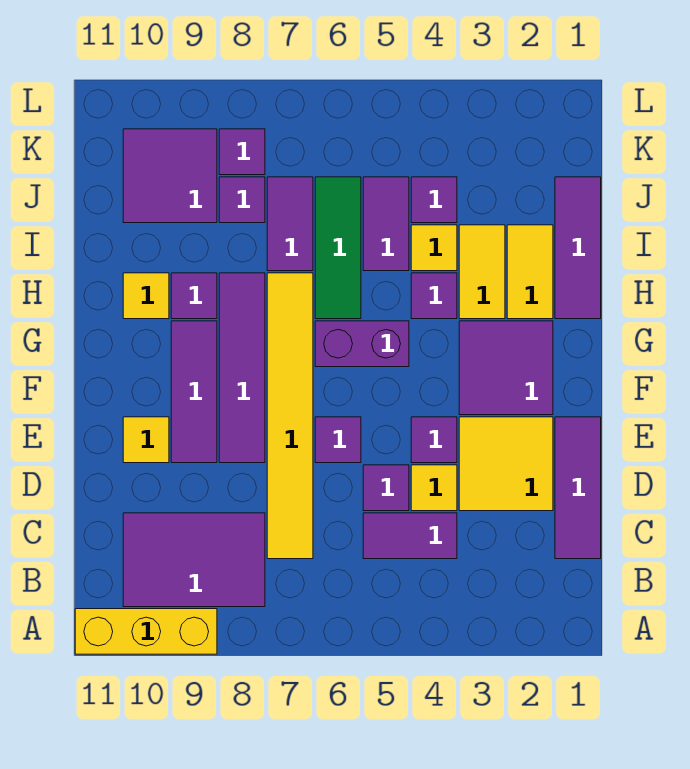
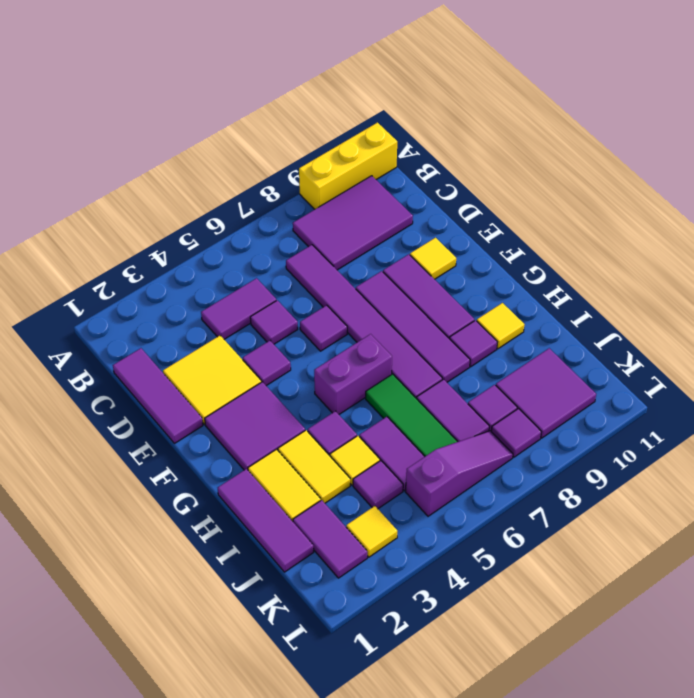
yellow 1x6 tile [267,273,313,559] -> purple 1x6 tile [286,245,442,399]
yellow 1x1 tile [411,465,457,511] -> yellow 1x1 tile moved to [346,506,397,557]
none -> purple 1x2 tile [293,500,367,578]
none -> purple 1x3 slope [406,431,513,516]

